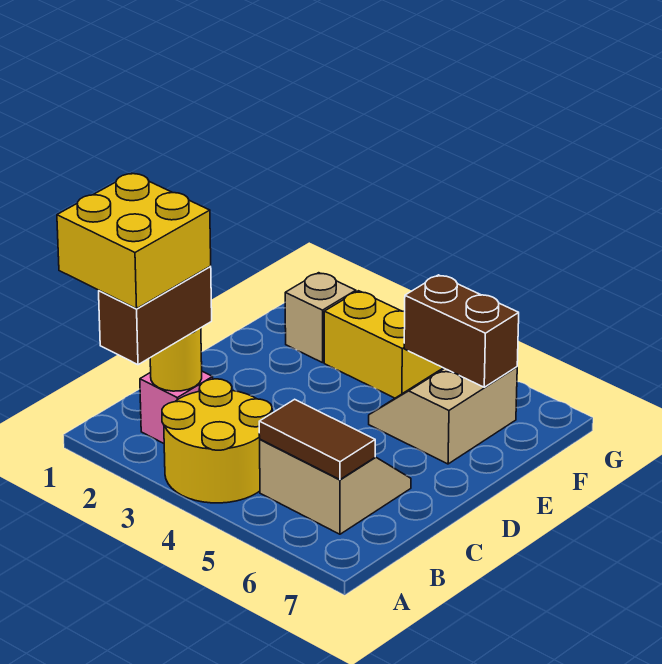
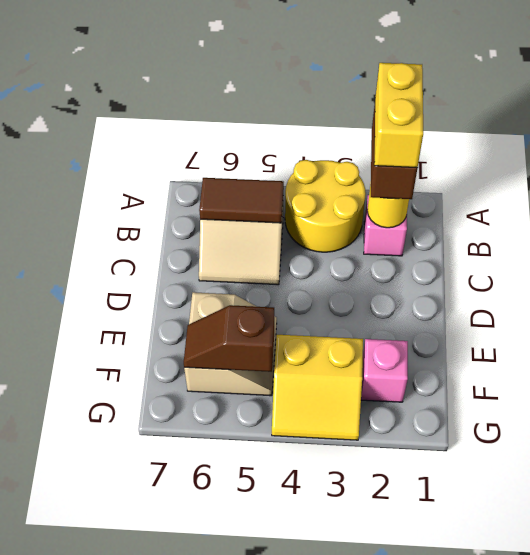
yellow 2x2 brick [57,173,211,309] -> yellow 1x2 brick [374,63,423,168]
tan 1x1 brick [285,273,356,363] -> pink 1x1 brick [361,339,408,402]
brown 1x2 brick [404,275,519,387] -> brown 1x2 slope [184,305,274,372]

